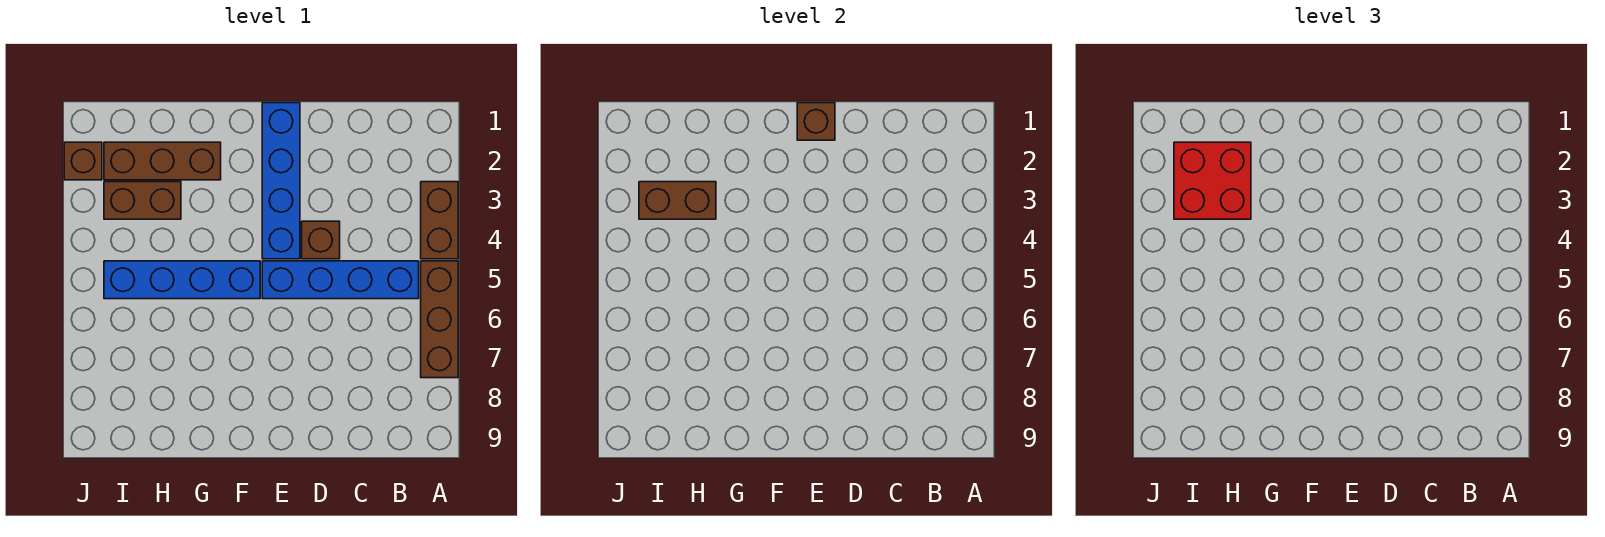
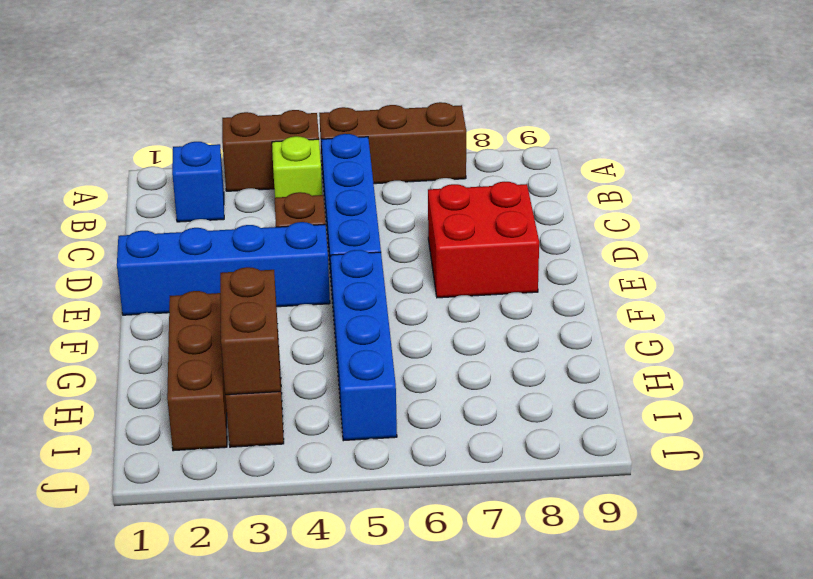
none -> blue 1x1 brick [172,142,224,222]
none -> lime 1x1 brick [272,136,322,198]
brown 1x1 brick [797,103,835,140] -> none
red 2x2 brick [1174,142,1251,219] -> red 2x2 brick moved to [428,182,539,298]
brown 1x1 brick [64,142,102,180] -> none

